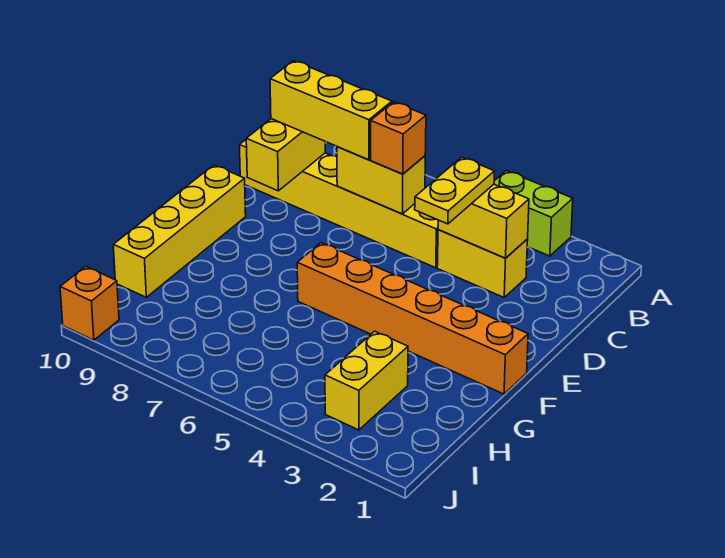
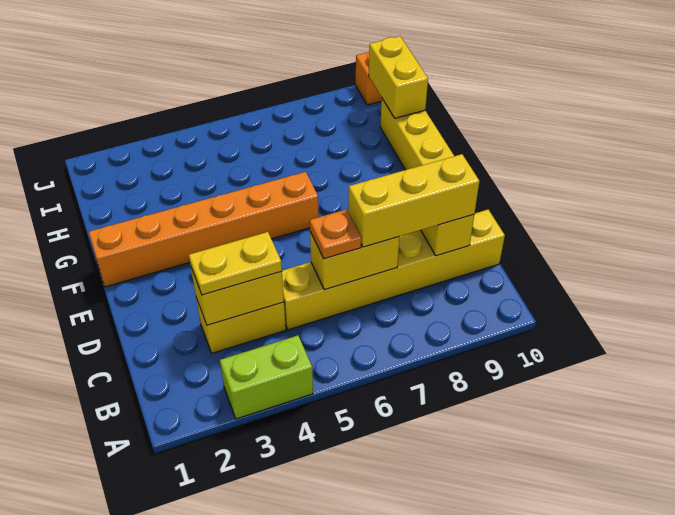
yellow 1x2 plate [415,157,495,224] -> yellow 1x2 plate turned to [189,232,282,295]
orange 1x1 brick [371,102,426,174] -> orange 1x1 plate [310,209,361,259]
yellow 1x2 brick [325,331,408,430] -> yellow 1x2 brick moved to [369,36,428,118]

